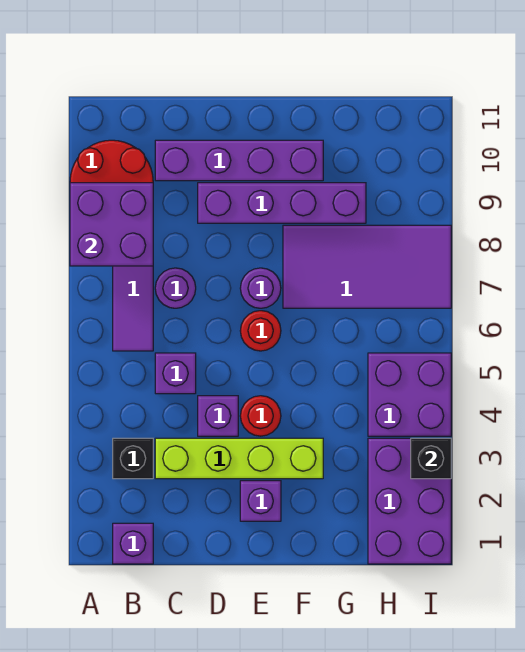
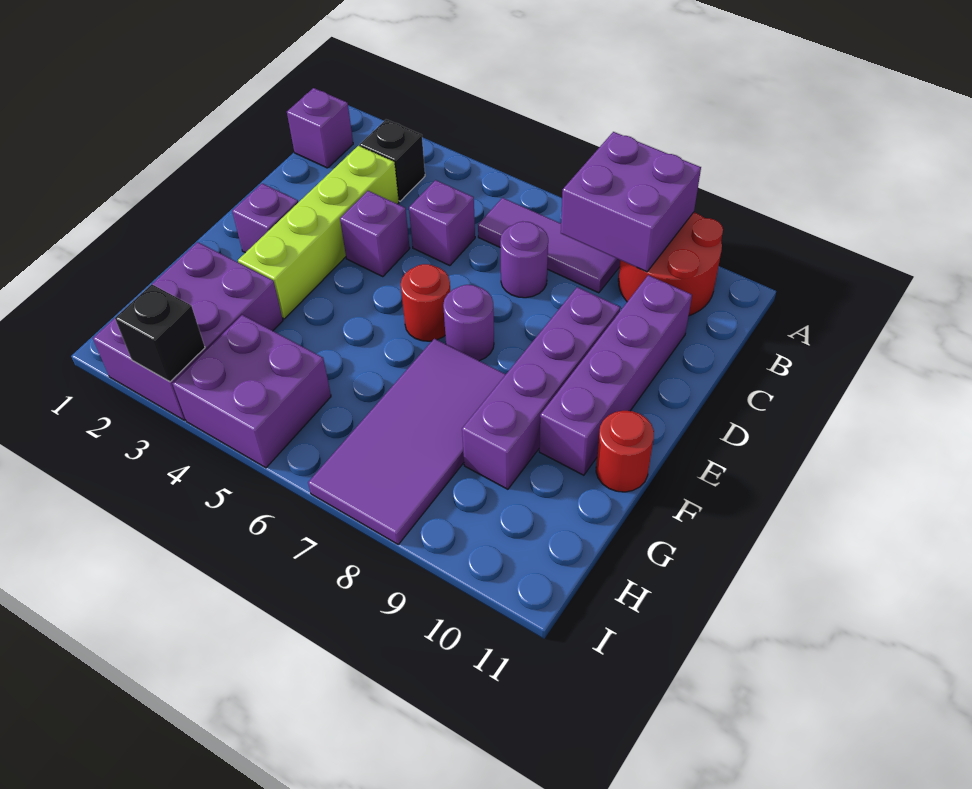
red 1x1 round brick [240,396,281,436] -> red 1x1 round brick moved to [596,411,654,492]
purple 2x3 brick [368,438,451,564] -> purple 2x3 brick turned to [93,242,283,420]

